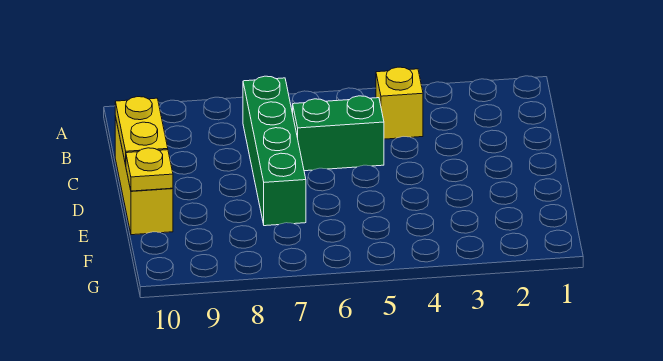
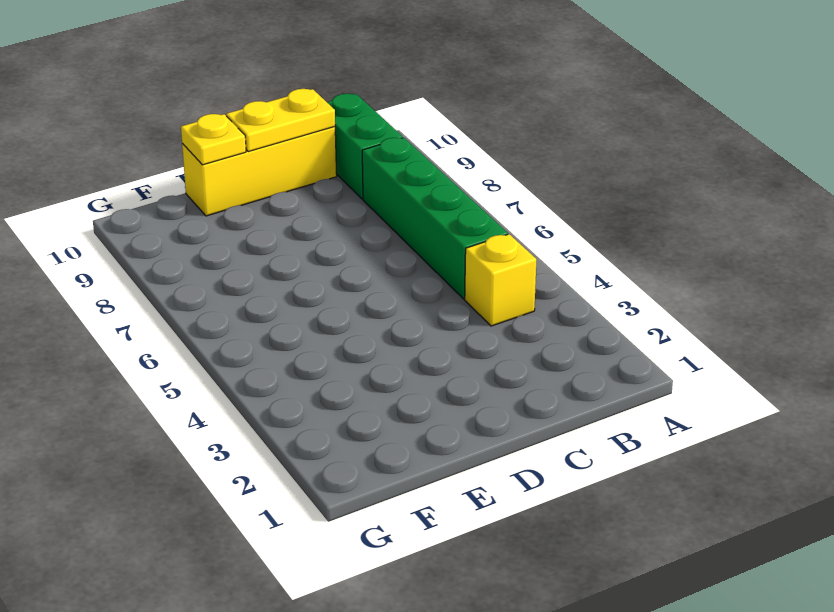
green 1x4 brick [243,76,306,226] -> green 1x4 brick turned to [362,138,508,299]
green 1x2 brick [293,96,384,171] -> green 1x2 brick moved to [327,94,403,199]

